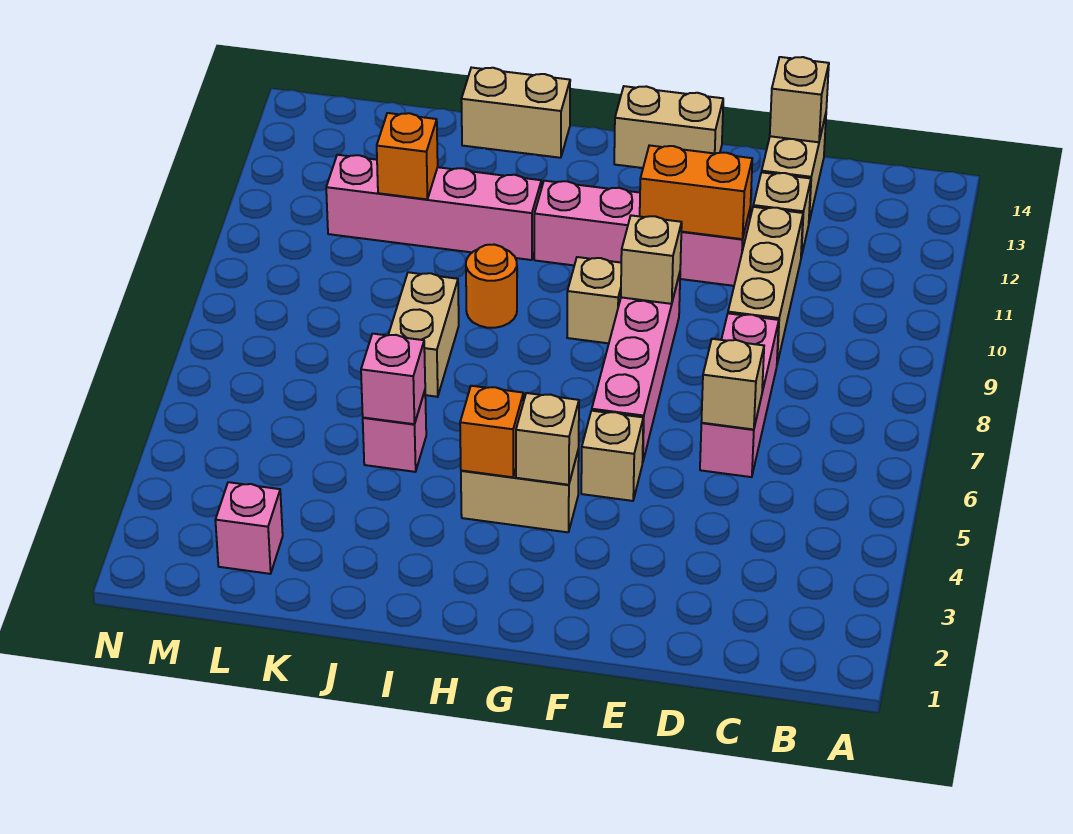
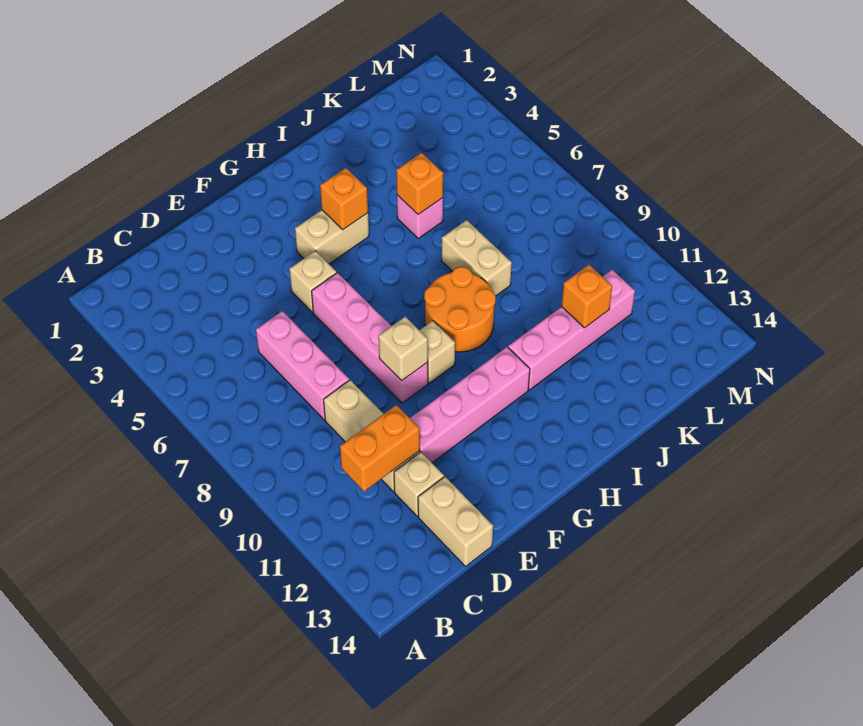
tan 1x1 brick [701,339,764,430] -> none
tan 1x1 brick [770,57,829,142] -> none
orange 1x2 brick [640,145,752,239] -> orange 1x2 brick moved to [340,405,420,491]
tan 1x2 brick [614,86,723,168] -> none
tan 1x1 brick [516,393,579,485] -> none
orange 1x1 round brick [466,245,517,328] -> orange 2x2 round brick [424,267,496,352]
tan 1x2 brick [461,68,570,158] -> none
pink 1x1 brick [361,334,425,424] -> orange 1x1 brick [396,153,443,215]
pink 1x1 brick [215,482,283,574] -> none

